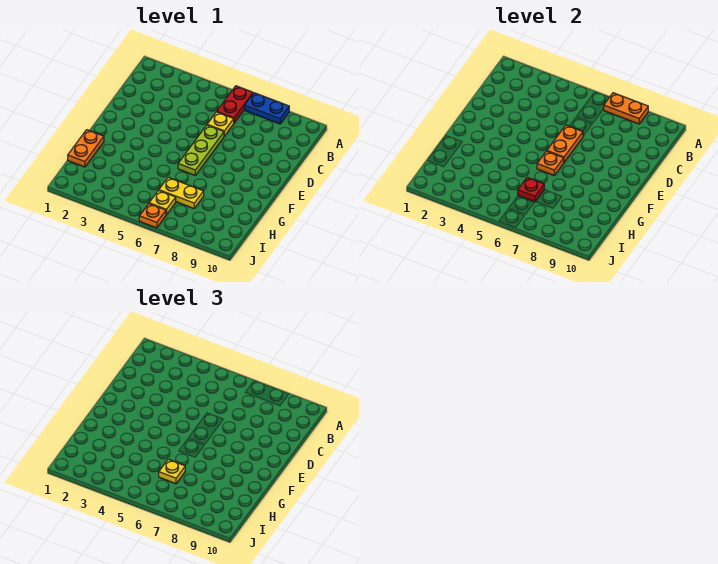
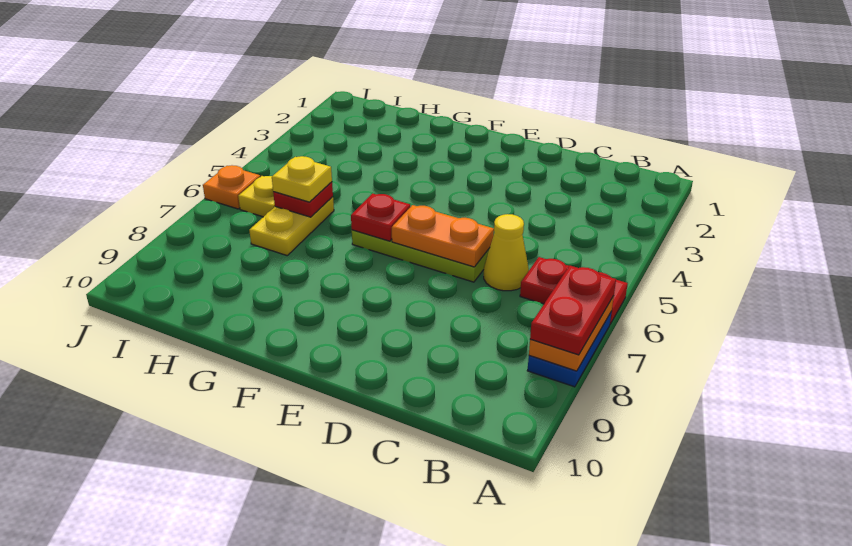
none -> red 1x2 plate [530,266,616,355]
yellow 1x1 plate [207,112,234,136] -> yellow 1x1 cone [484,214,529,291]
orange 1x1 plate [537,151,564,175] -> red 1x1 plate [351,194,410,241]
orange 1x2 plate [68,130,104,167] -> none

